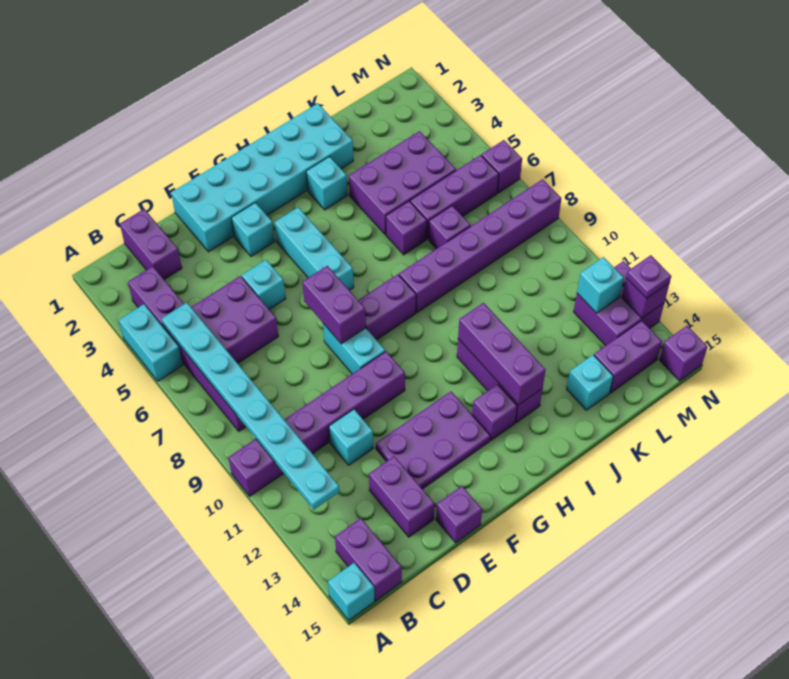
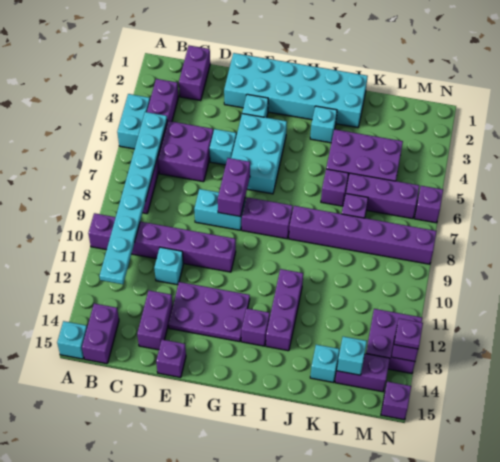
cyan 1x2 brick [323,323,385,374] -> cyan 1x2 brick turned to [194,189,245,230]
cyan 1x3 brick [275,207,354,290] -> cyan 2x3 brick [231,114,287,194]
purple 1x3 brick [458,303,545,405] -> none
cyan 1x1 brick [577,257,624,313] -> cyan 1x1 brick moved to [337,337,367,375]

